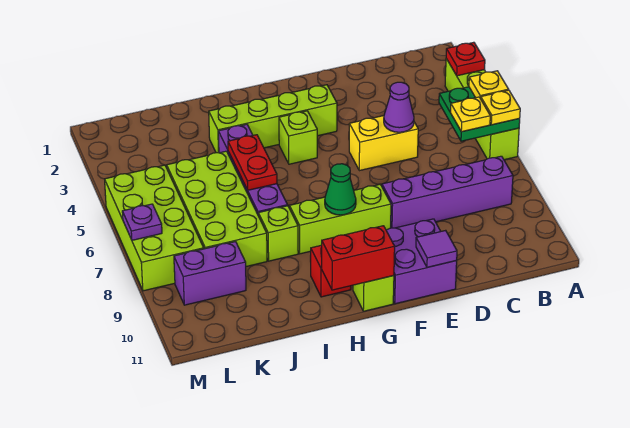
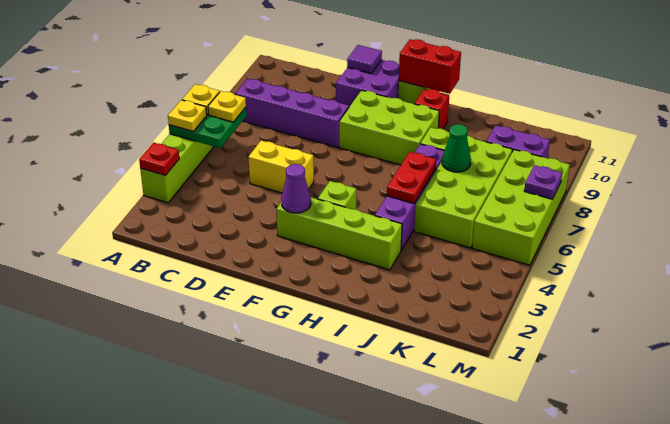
purple 1x1 cone [384,82,414,132] -> purple 1x1 cone moved to [281,164,311,213]
lime 1x3 brick [290,184,391,254] -> lime 2x3 brick [339,90,439,165]
green 1x1 cone [325,164,356,215] -> green 1x1 cone moved to [442,124,471,172]

